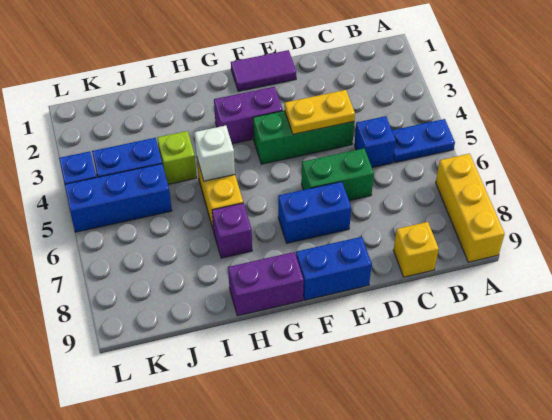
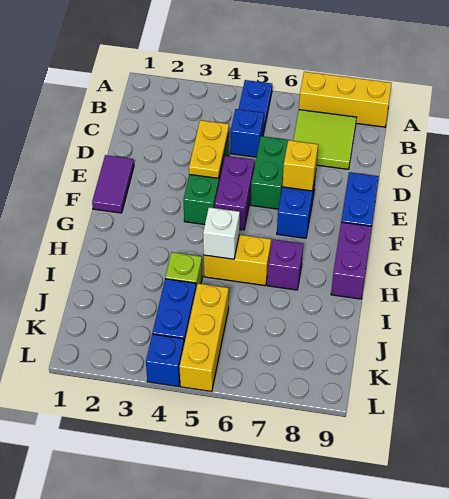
none -> lime 2x2 tile [293,110,357,169]
yellow 1x1 brick [394,222,439,277] -> yellow 1x1 brick moved to [283,140,318,191]
purple 1x2 brick [214,87,283,144] -> purple 1x2 brick moved to [215,156,254,230]
blue 1x3 brick [65,164,172,232] -> yellow 1x3 brick [180,283,229,392]

